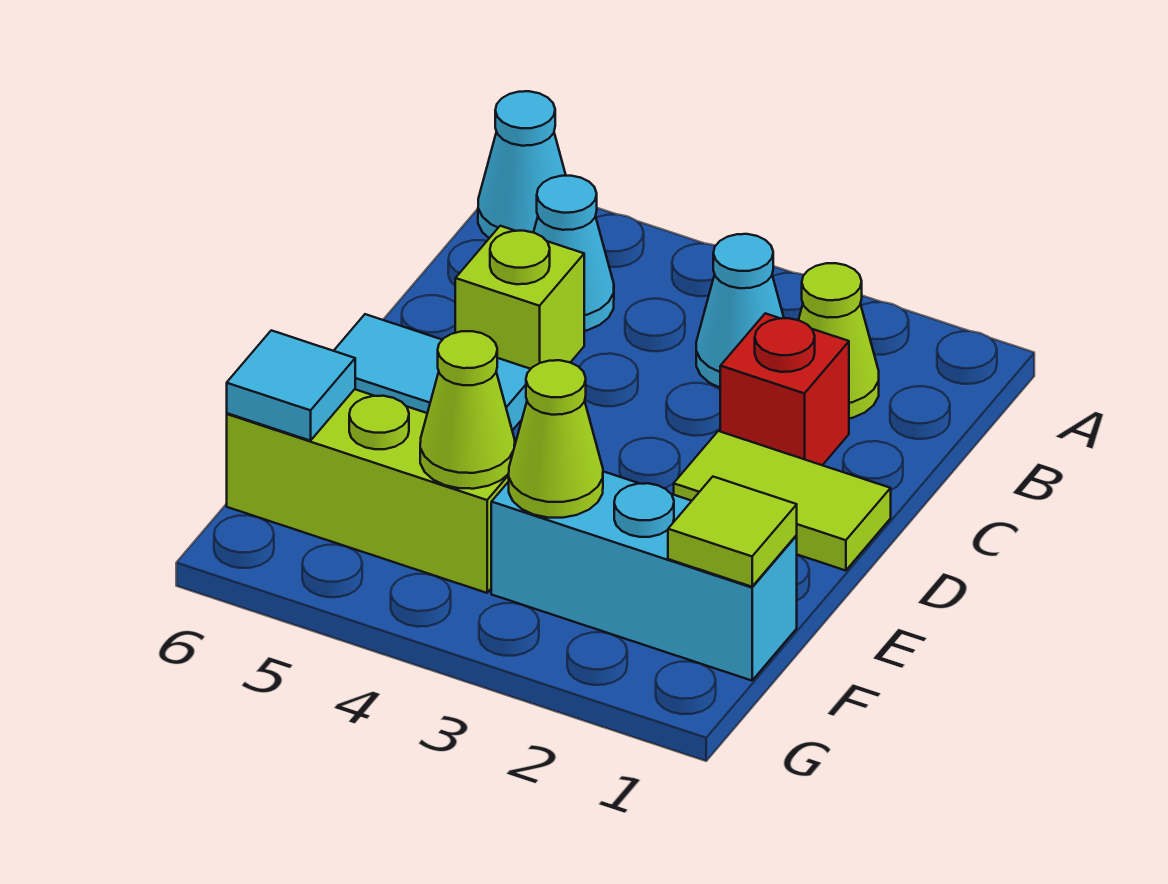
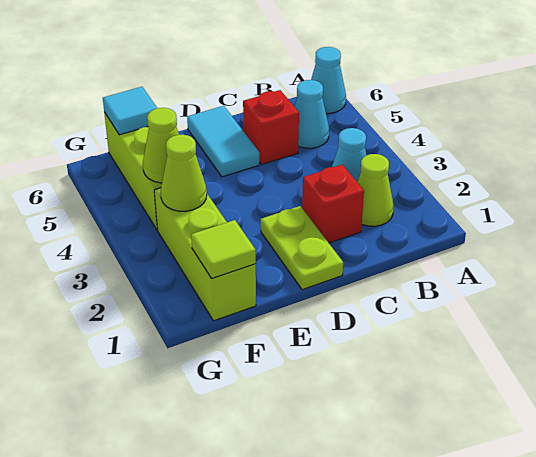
lime 1x1 brick [455,226,584,369] -> red 1x1 brick [243,90,299,165]
lime 1x2 tile [674,431,891,571] -> lime 1x2 plate [261,206,343,290]
cyan 1x3 brick [491,472,797,681] -> lime 1x3 brick [154,188,256,321]

